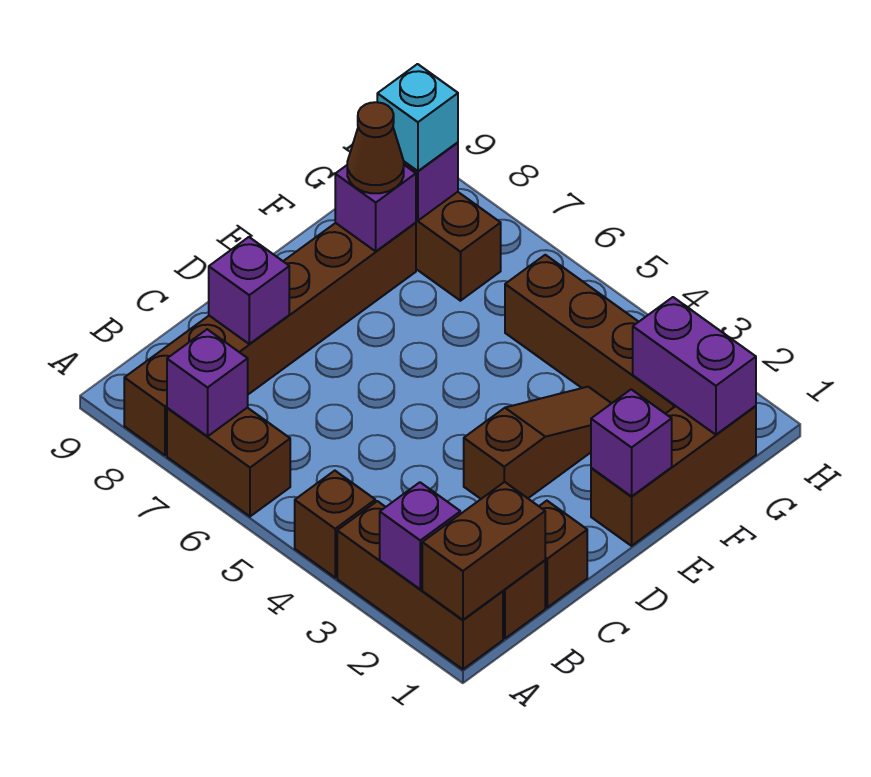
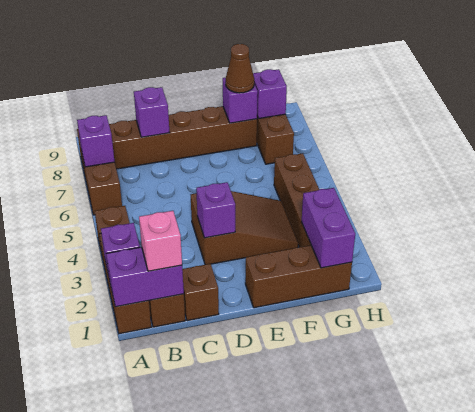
brown 1x2 brick [422,482,545,620] -> purple 1x2 brick [106,247,184,307]
none -> pink 1x1 brick [139,211,182,271]
brown 1x3 slope [464,387,612,499] -> brown 2x3 slope [191,191,298,265]
purple 1x1 brick [591,389,672,496] -> purple 1x1 brick moved to [196,182,235,238]
cyan 1x1 brick [377,64,458,171] -> none

